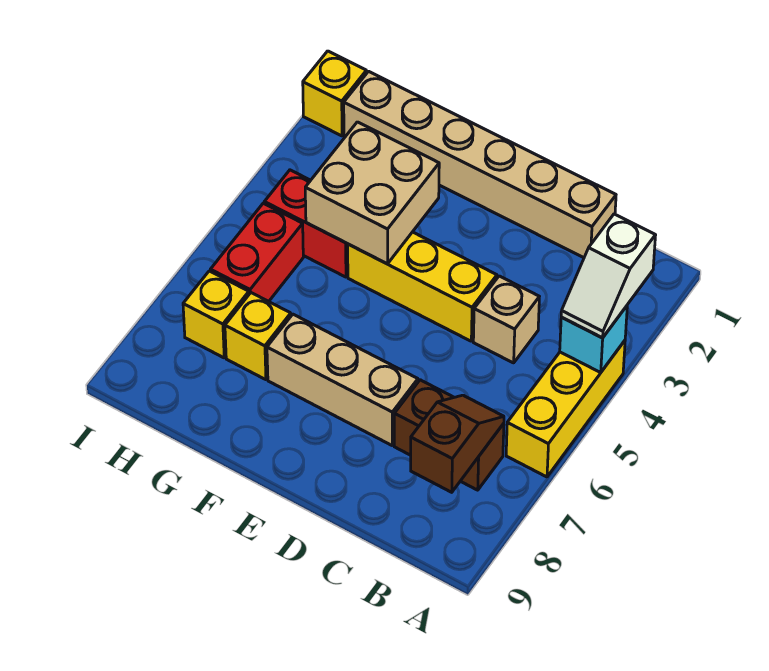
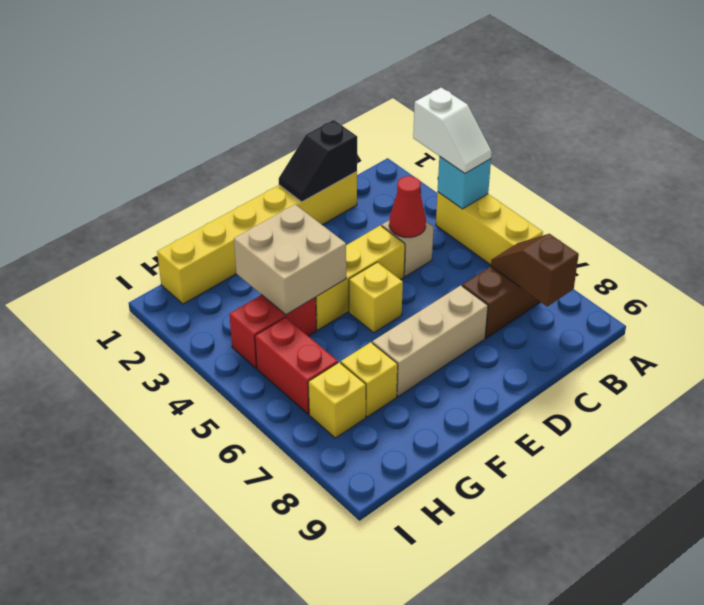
tan 1x6 brick [344,71,616,258] -> yellow 1x6 brick [157,172,357,304]
none -> black 1x2 slope [279,120,357,202]
none -> red 1x1 cone [389,176,426,237]
yellow 1x1 brick [303,51,366,136] -> yellow 1x1 brick moved to [349,262,403,333]

